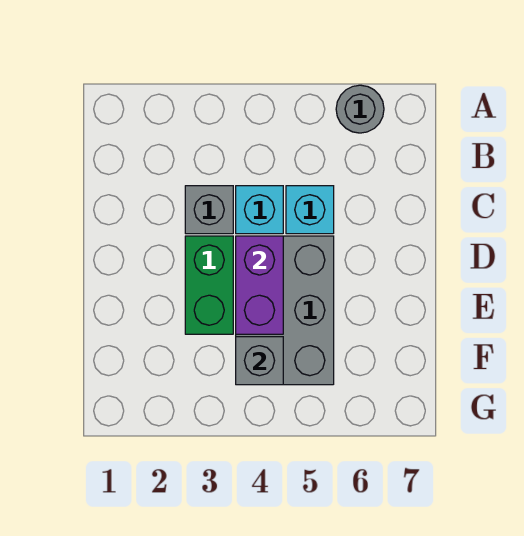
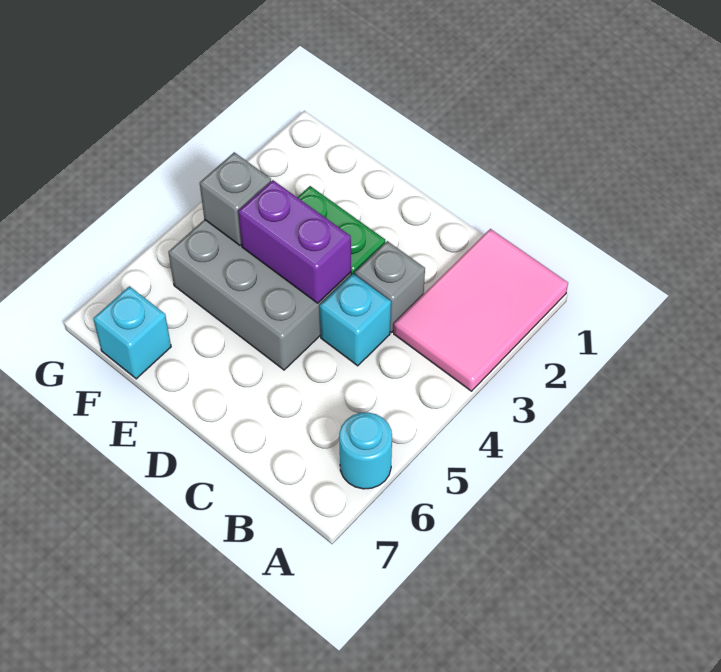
none -> pink 2x3 tile [394,229,568,391]
grey 1x1 round brick [336,85,384,133] -> cyan 1x1 round brick [339,412,392,489]
cyan 1x1 brick [286,186,334,234] -> cyan 1x1 brick moved to [93,286,171,379]

